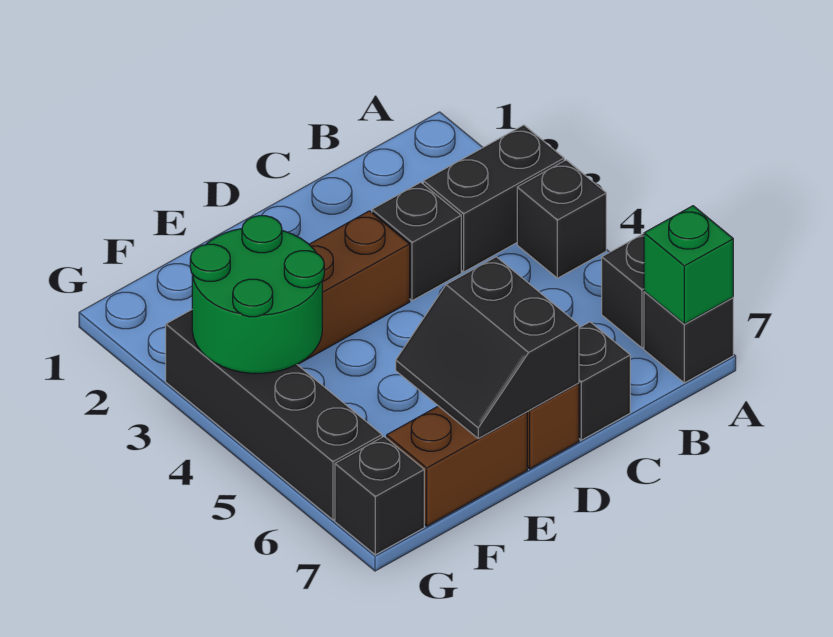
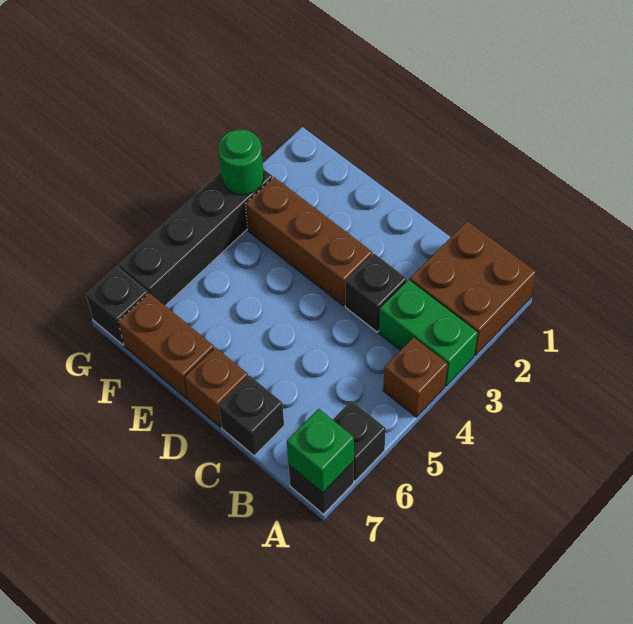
none -> brown 2x2 brick [410,221,536,355]
black 1x2 brick [423,125,564,272] -> green 1x2 brick [379,280,478,386]
black 1x1 brick [517,160,606,278] -> brown 1x1 brick [383,337,448,417]
black 2x2 slope [396,257,579,439] -> none
green 2x2 round brick [190,216,324,373] -> green 1x1 round brick [218,130,264,195]

